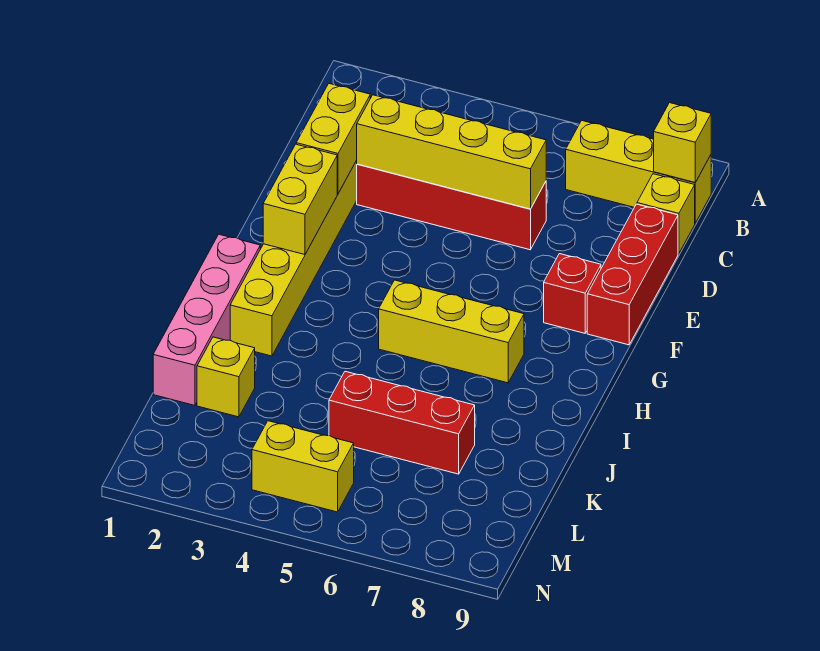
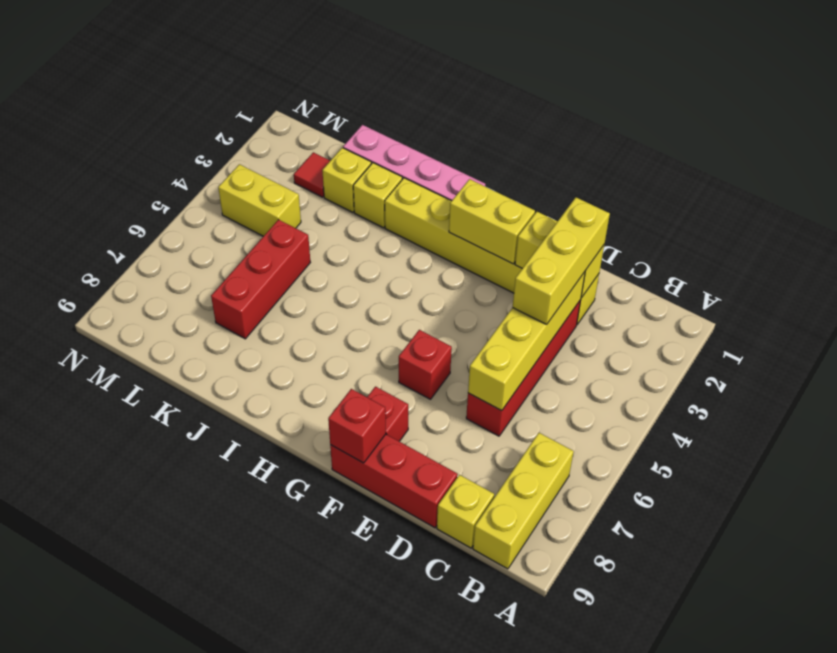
yellow 1x1 brick [654,103,711,182] -> yellow 1x1 brick moved to [353,163,402,228]
none -> red 1x1 brick [399,330,452,399]
none -> red 1x1 brick [328,389,386,463]
yellow 1x3 brick [379,280,524,383] -> yellow 1x3 brick moved to [513,198,610,324]
none -> red 1x1 tile [294,152,330,197]
yellow 1x2 brick [252,421,354,512] -> yellow 1x2 brick turned to [218,164,301,236]

